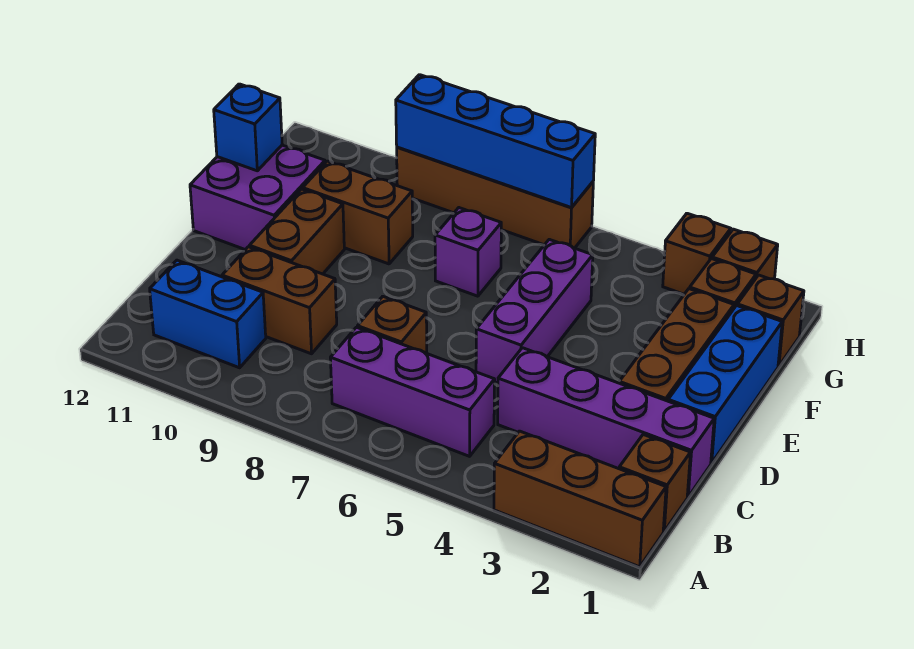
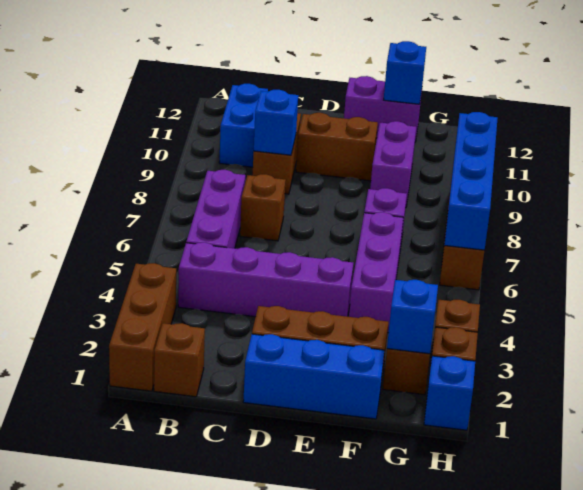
purple 1x4 brick [498,348,714,497] -> purple 1x4 brick turned to [178,242,353,317]
none -> blue 1x1 brick [254,90,298,155]
purple 1x3 brick [476,239,593,383] -> purple 1x3 brick turned to [349,212,403,333]
purple 2x2 brick [190,145,325,250] -> purple 1x2 brick [344,76,422,142]
brown 1x2 brick [303,161,413,264] -> purple 1x2 brick [370,121,416,208]
brown 1x1 brick [737,275,804,366] -> none
none -> blue 1x1 brick [387,280,438,354]
none -> blue 1x1 brick [424,356,475,430]

